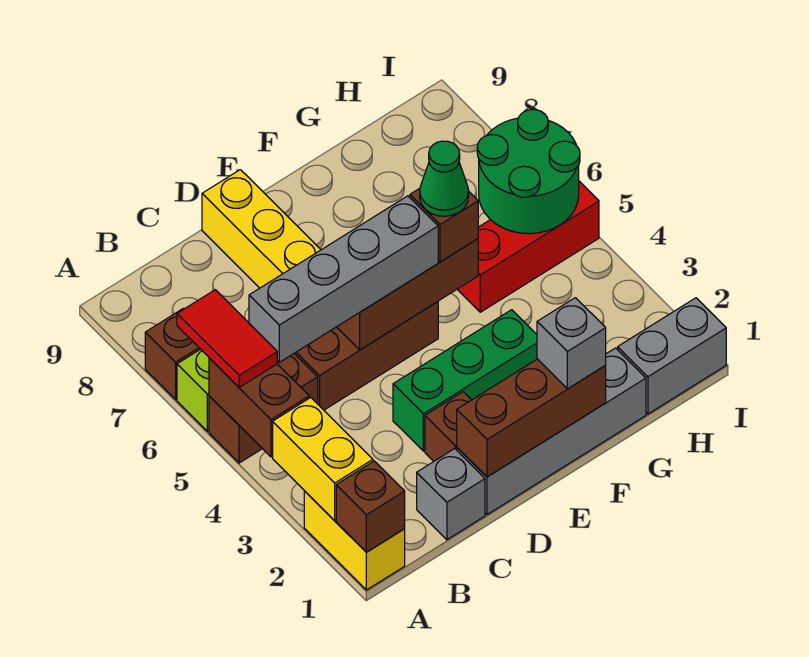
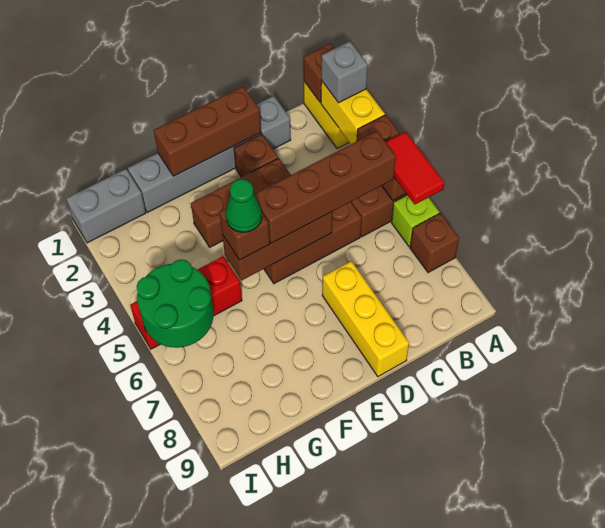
grey 1x4 brick [249,196,438,362] -> brown 1x4 brick [254,131,396,243]
green 1x3 brick [393,310,537,451] -> brown 1x3 brick [191,158,291,247]
grey 1x1 brick [537,298,606,389] -> grey 1x1 brick moved to [321,41,368,103]

